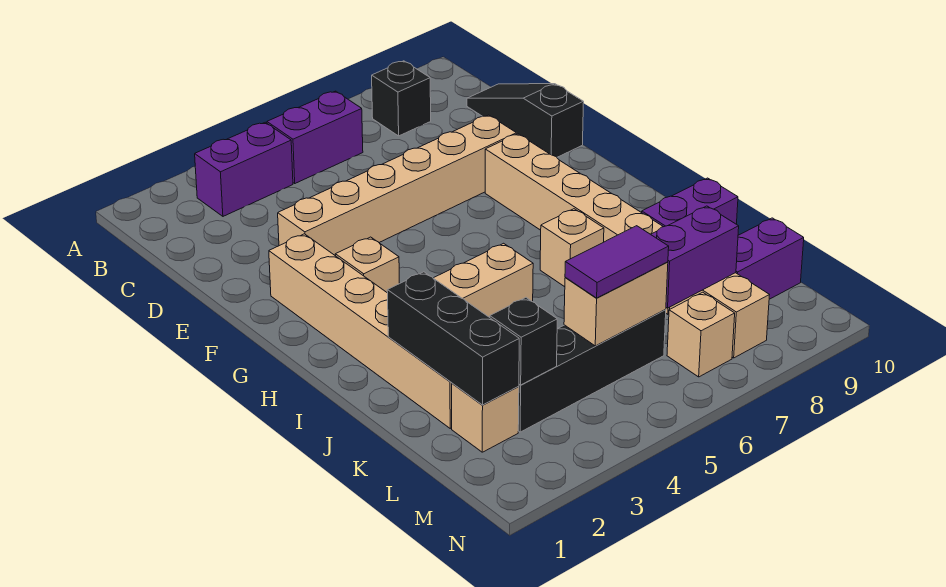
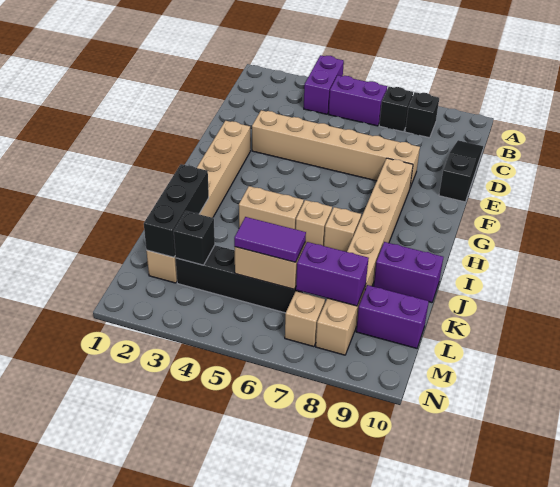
purple 1x2 brick [195,122,293,216] -> purple 1x2 brick turned to [304,55,344,114]
none -> black 1x1 brick [379,87,413,132]
tan 1x1 brick [335,237,400,293] -> tan 1x1 brick moved to [296,200,332,246]

